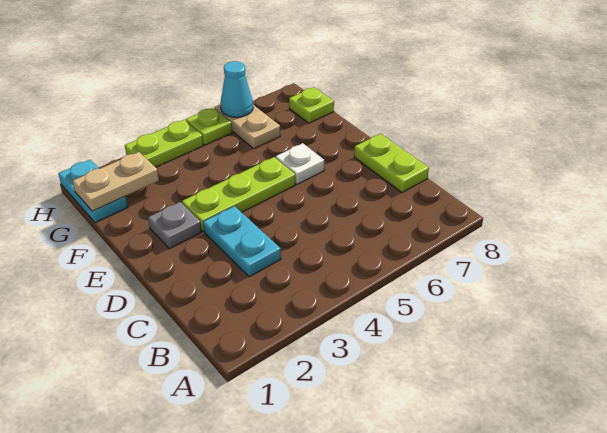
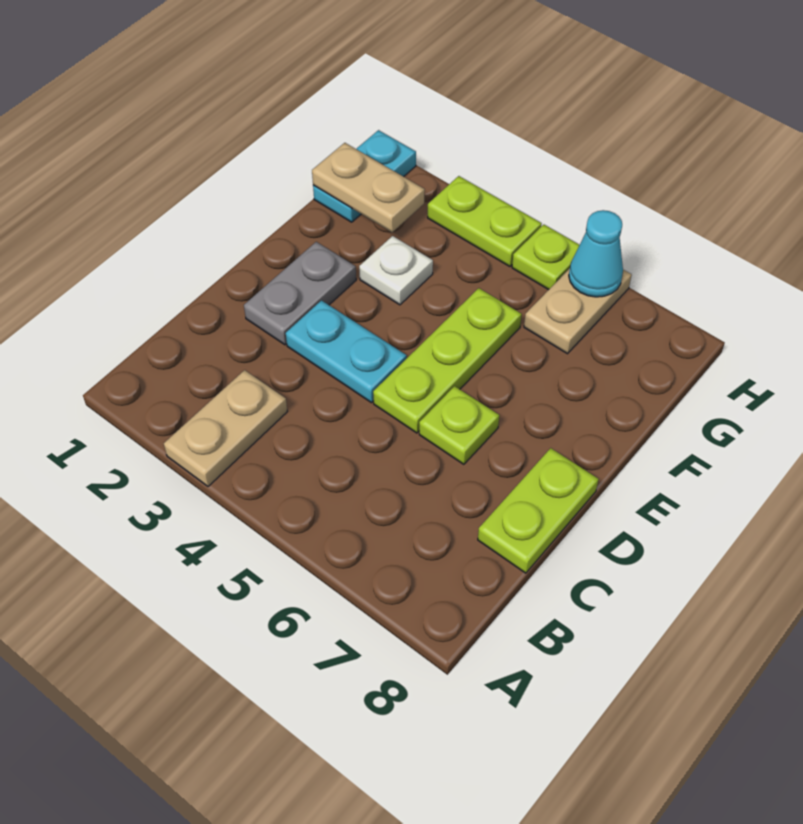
none -> tan 1x2 plate [164,370,287,486]
cyan 1x2 plate [203,206,281,277] -> cyan 1x2 plate turned to [286,301,407,403]
grey 1x1 plate [148,202,202,249] -> grey 1x2 plate [244,242,356,345]
lime 1x3 plate [182,157,295,232] -> lime 1x3 plate turned to [373,288,522,433]
white 1x1 plate [276,143,324,184] -> white 1x1 plate moved to [359,236,433,305]
lime 1x1 plate [289,87,334,123] -> lime 1x1 plate moved to [419,386,499,464]

